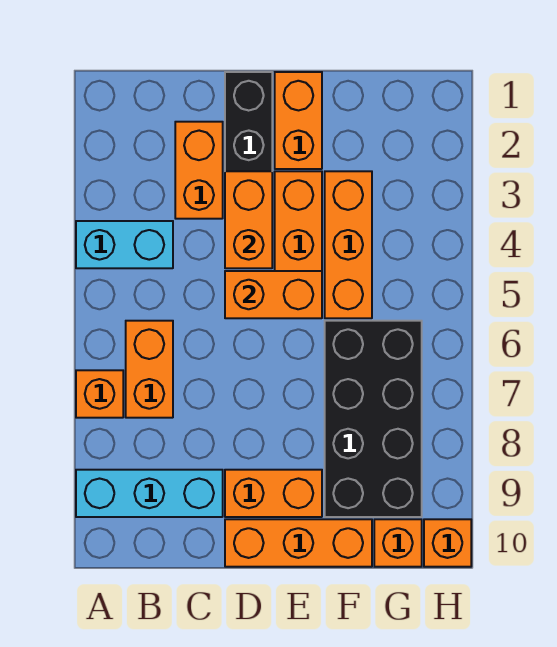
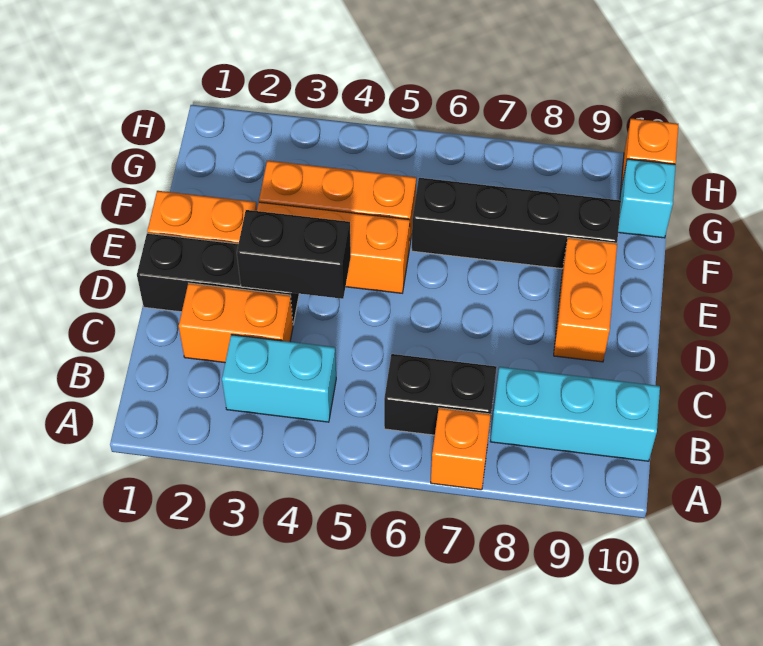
cyan 1x2 brick [76,221,173,268] -> cyan 1x2 brick turned to [222,335,336,422]
cyan 1x3 brick [76,470,223,517] -> cyan 1x3 brick turned to [490,367,660,461]
orange 1x2 brick [126,321,173,418] -> black 1x2 brick [384,354,496,435]
orange 1x2 brick [225,171,272,268] -> black 1x2 brick [237,210,351,299]
orange 1x2 brick [225,271,322,318] -> none
orange 1x3 brick [225,519,372,567] -> none
black 2x4 brick [325,321,422,517] -> black 1x4 brick [412,178,621,269]
orange 1x1 brick [374,519,422,567] -> cyan 1x1 brick [618,159,676,238]

